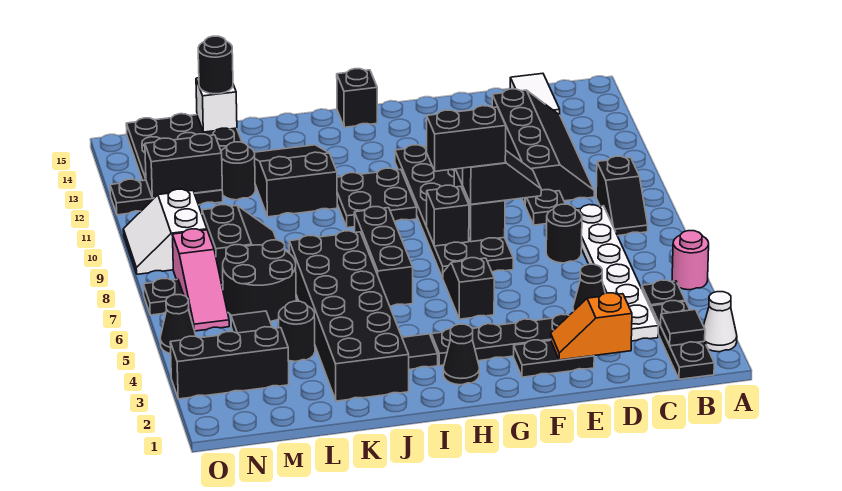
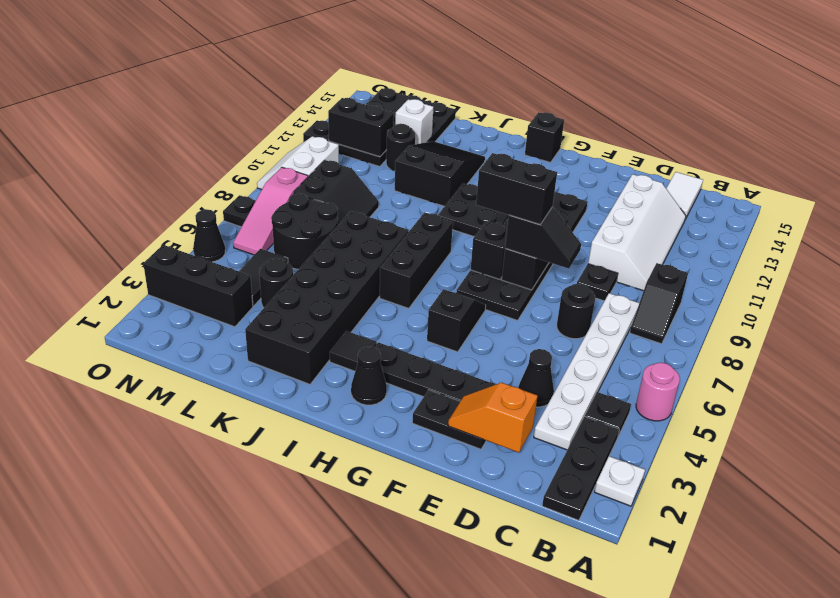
white 1x1 cone [703,292,737,352] -> white 1x1 plate [595,456,645,506]
black 1x1 tile [661,310,705,346] -> none
black 2x4 slope [492,89,594,204] -> white 2x4 slope [588,174,686,291]
white 1x1 brick [196,78,237,132] -> white 1x1 brick moved to [395,99,433,144]
black 1x1 round brick [198,36,233,94] -> none

